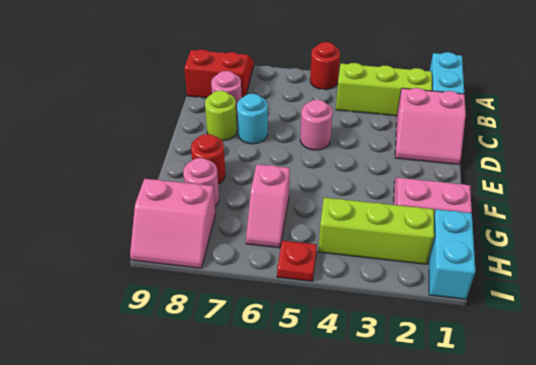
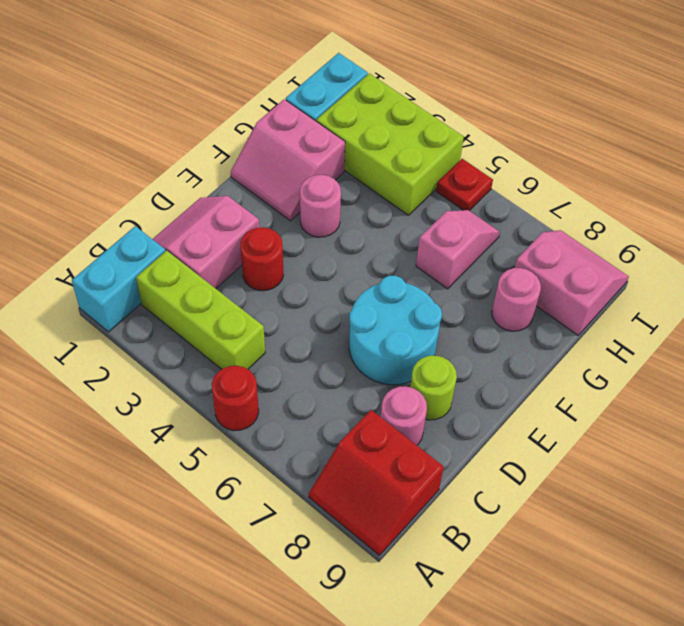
pink 2x2 slope [395,88,466,164] -> pink 2x2 slope turned to [153,196,259,289]
pink 1x1 round brick [300,100,333,150] -> pink 1x1 round brick moved to [300,175,341,237]
cyan 1x1 round brick [237,94,268,144] -> cyan 2x2 round brick [349,276,442,385]
red 1x1 round brick [191,134,225,184] -> red 1x1 round brick moved to [240,227,283,291]
lime 1x3 brick [318,198,434,264] -> lime 2x3 brick [316,73,464,215]

